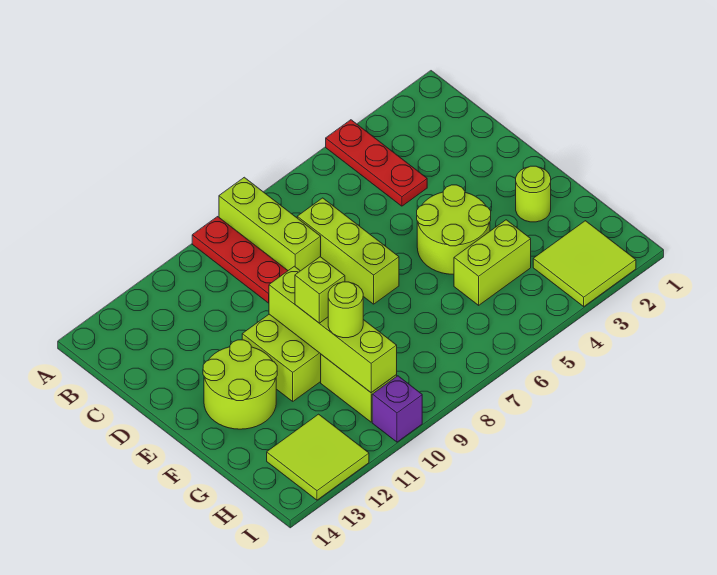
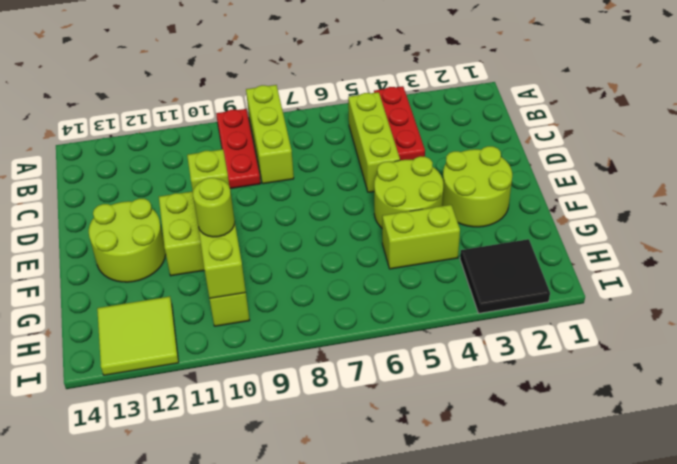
lime 1x3 brick [297,198,399,304] -> lime 1x3 brick moved to [348,92,400,192]
lime 1x1 round brick [516,166,551,222] -> lime 2x2 round brick [442,146,512,227]
lime 2x2 tile [533,221,636,307] -> black 2x2 tile [460,239,550,313]
purple 1x1 brick [372,376,422,442] -> none

